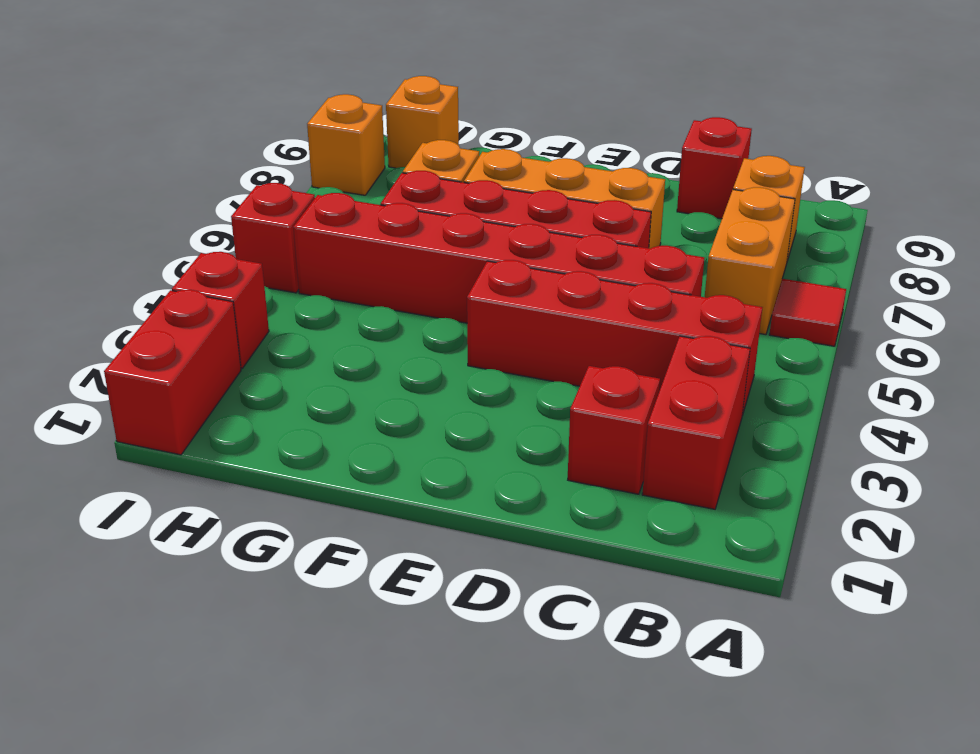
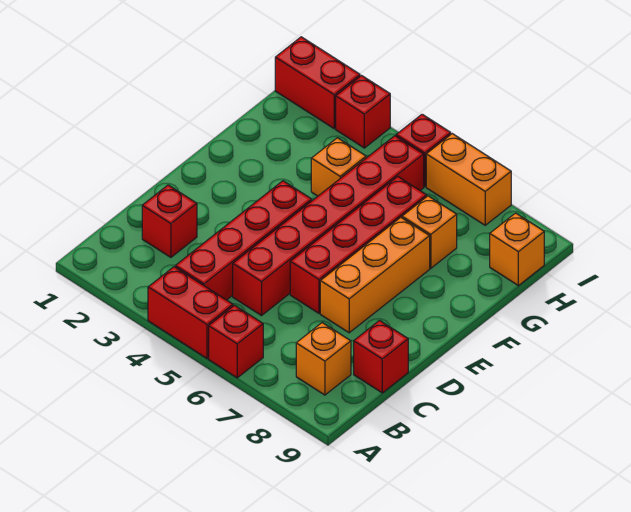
red 1x1 tile [769,279,846,346] -> red 1x1 brick [209,305,263,378]
red 1x2 brick [642,336,750,509] -> red 1x2 brick moved to [148,267,233,358]
orange 1x2 brick [705,187,795,335] -> orange 1x2 brick moved to [426,134,511,225]
orange 1x1 brick [307,94,385,195] -> orange 1x1 brick moved to [311,138,366,196]

